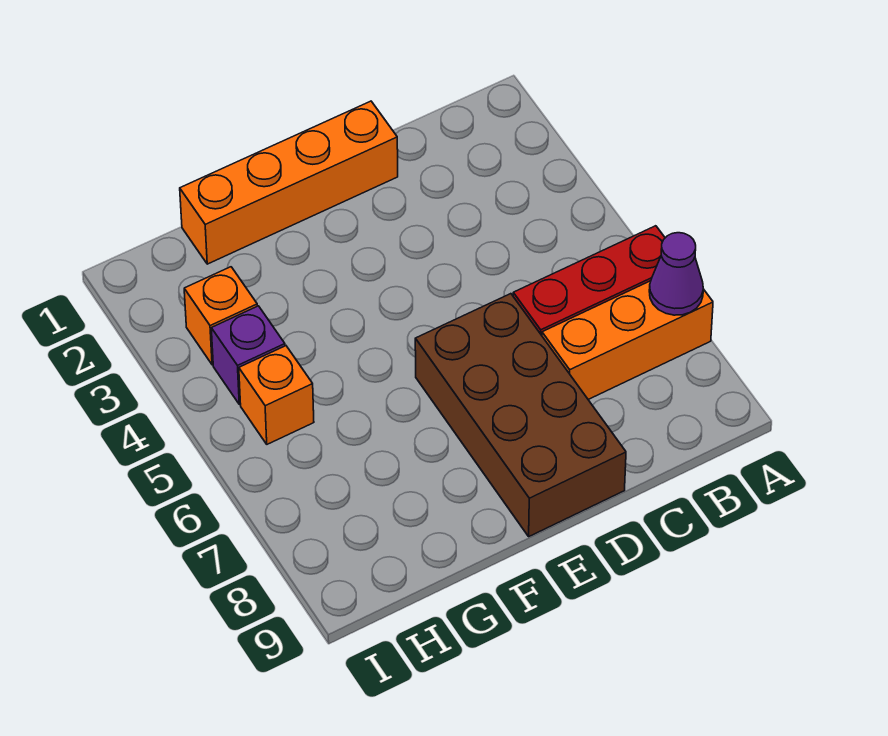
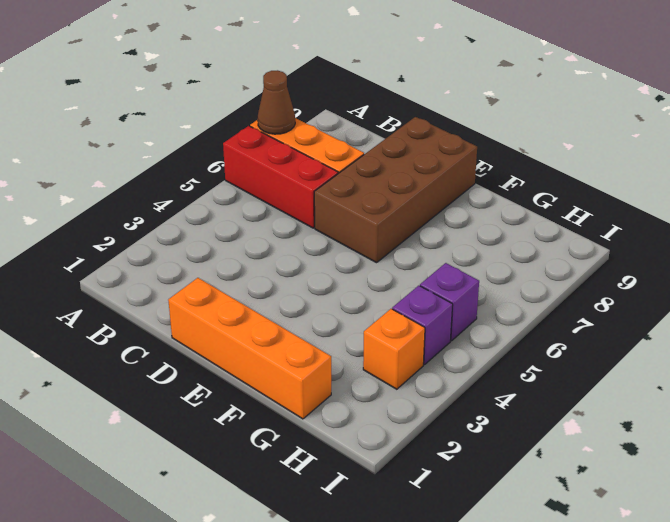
purple 1x1 cone [649,233,703,315] -> brown 1x1 cone [258,70,295,134]
orange 1x1 brick [239,346,314,444] -> purple 1x1 brick [420,263,479,341]

